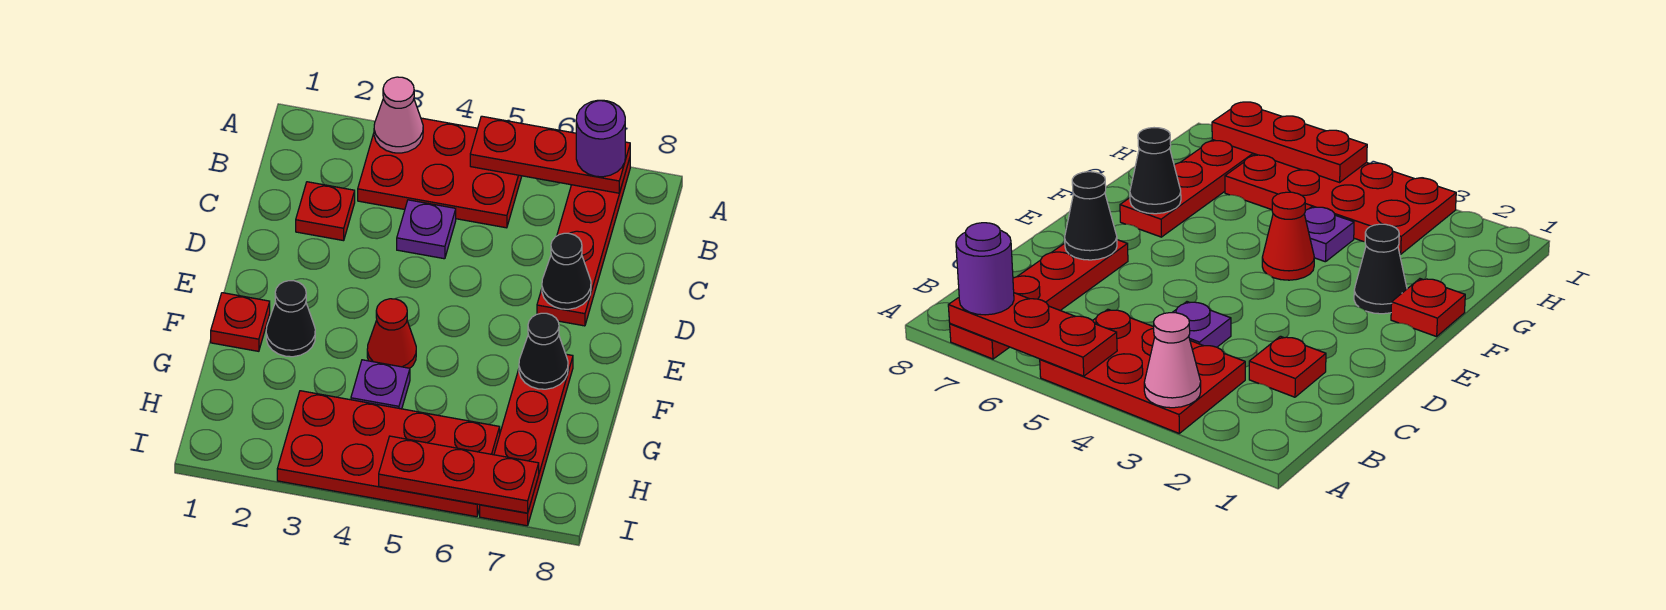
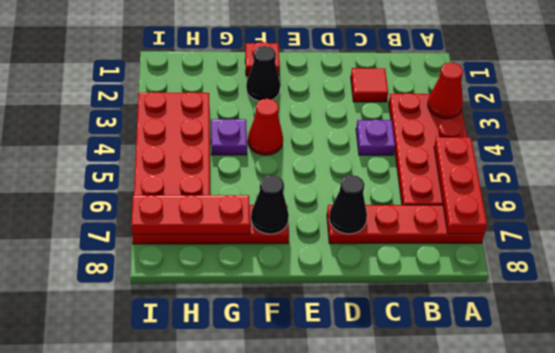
red 2x3 plate [358,118,522,228] -> red 2x4 plate [389,93,467,205]
pink 1x1 cone [374,77,423,153] -> red 1x1 cone [428,62,463,119]
purple 1x1 round brick [576,100,625,177] -> none
red 1x1 plate [296,182,355,241] -> red 1x1 tile [351,68,388,102]
red 1x3 plate [379,436,539,513] -> red 1x3 plate turned to [131,195,250,234]

